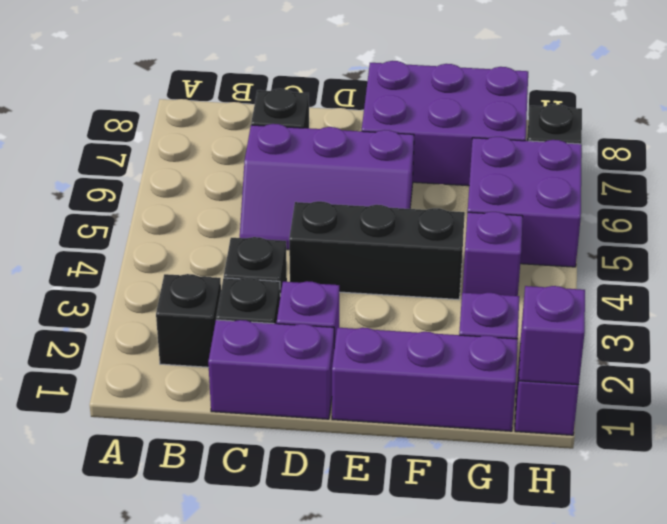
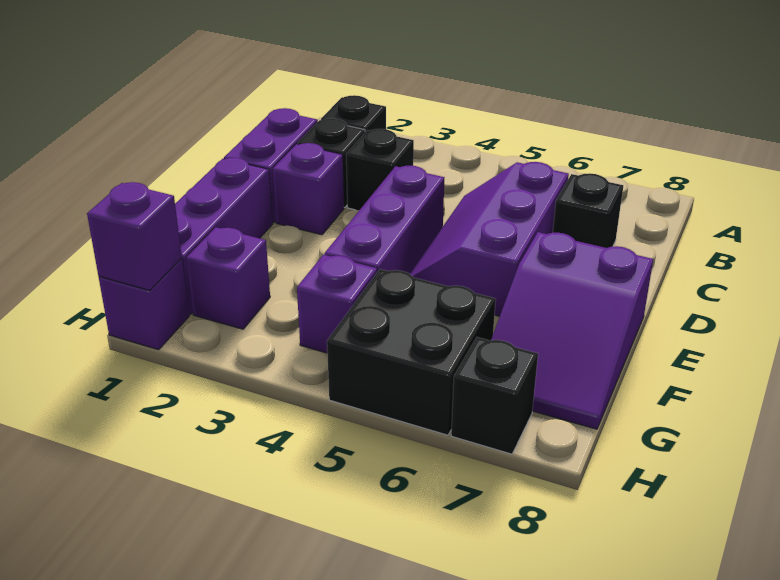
black 1x3 brick [289,201,465,300] -> purple 1x3 brick [325,166,444,274]
purple 2x3 brick [362,61,528,186] -> purple 2x3 slope [491,232,653,429]
purple 2x2 brick [468,137,582,267] -> black 2x2 brick [327,269,496,435]

